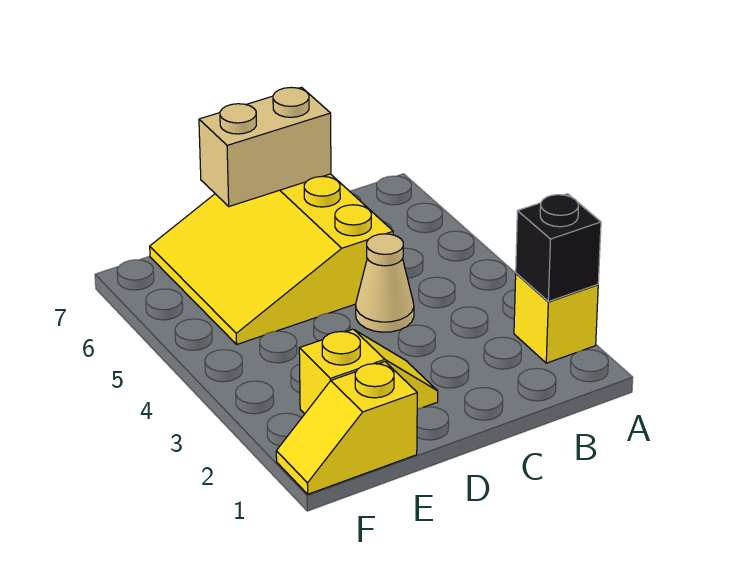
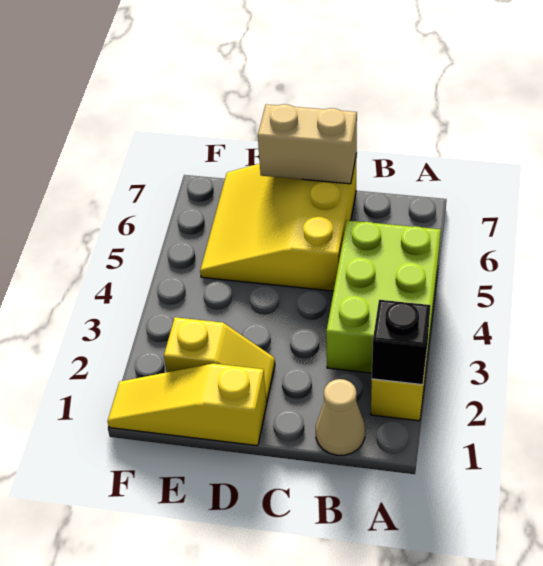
none -> lime 2x3 brick [326,220,441,373]
tan 1x1 cone [356,234,414,332] -> tan 1x1 cone moved to [316,379,365,455]
yellow 1x2 slope [276,362,417,494] -> yellow 1x3 slope [108,364,267,446]

